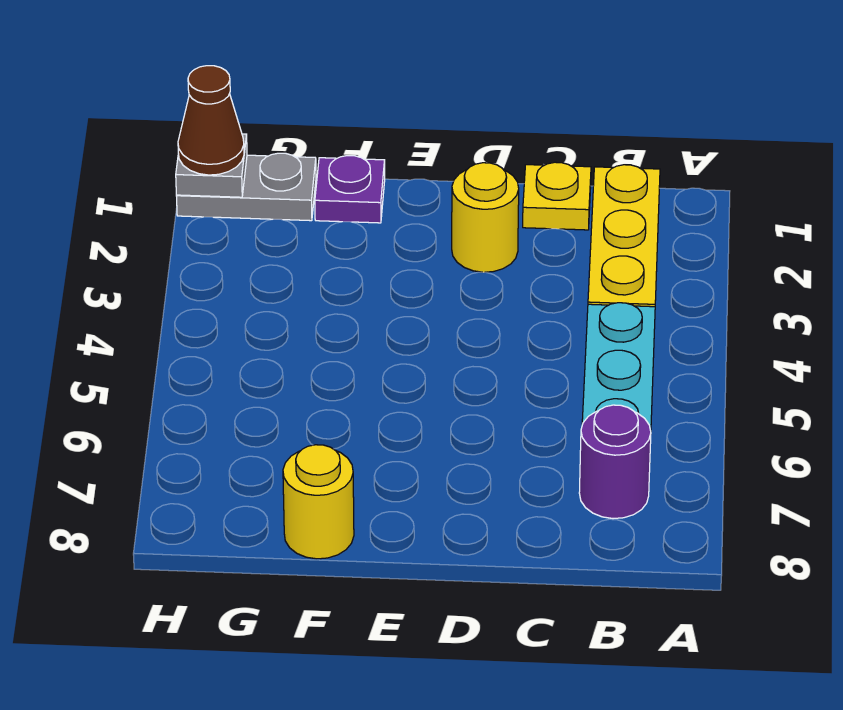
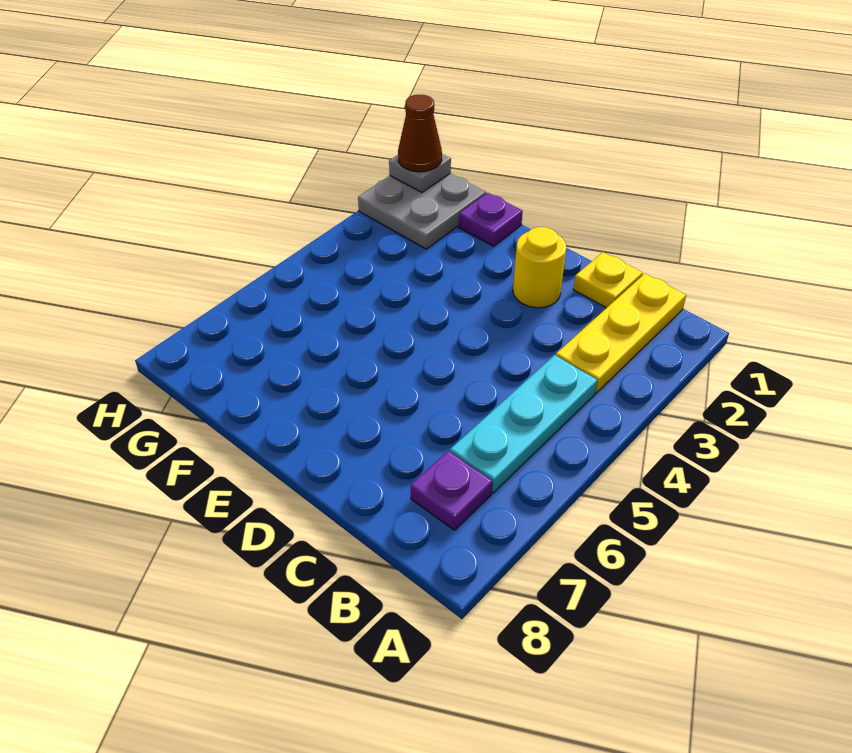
purple 1x1 round brick [579,405,651,519] -> purple 1x1 plate [411,451,492,530]
yellow 1x1 round brick [283,445,354,559] -> none
grey 1x2 plate [177,153,316,221] -> grey 2x2 plate [358,173,486,249]

